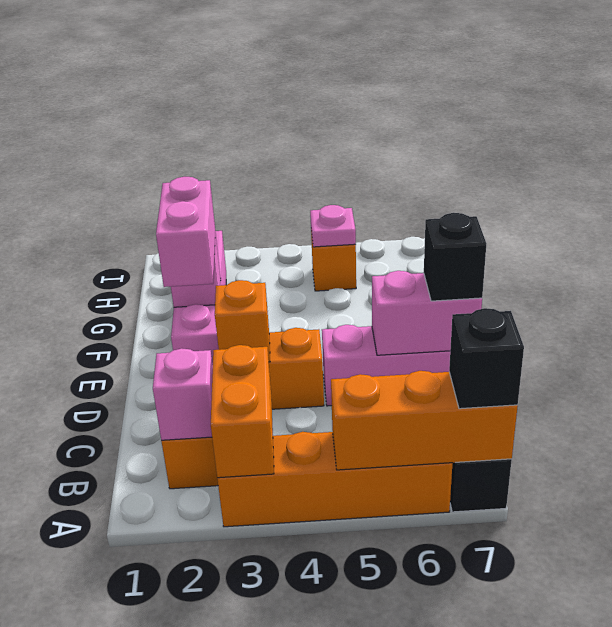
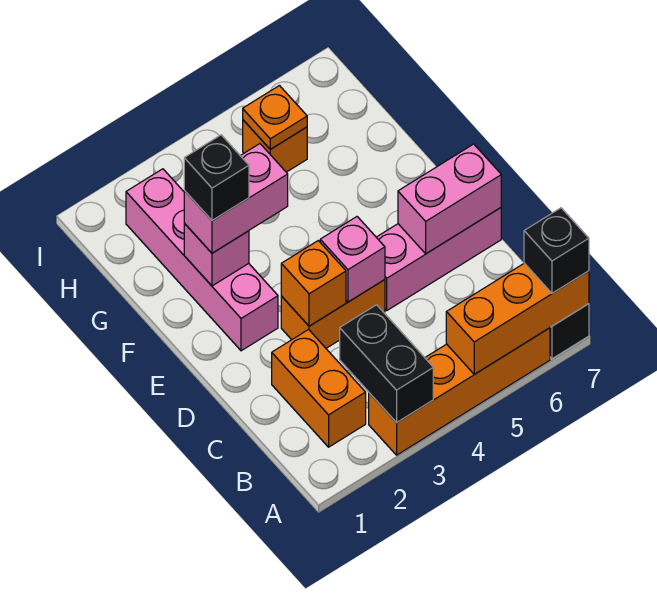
orange 1x2 brick [211,345,274,478] -> black 1x2 brick [340,305,433,423]
pink 1x1 brick [153,348,213,440] -> pink 1x1 brick moved to [320,217,385,302]
black 1x1 brick [424,213,486,301] -> black 1x1 brick moved to [184,135,249,220]
pink 1x2 brick [156,177,215,287] -> pink 1x2 brick turned to [184,144,288,253]
pink 1x1 plate [310,205,356,247] -> orange 1x1 plate [243,86,307,149]

